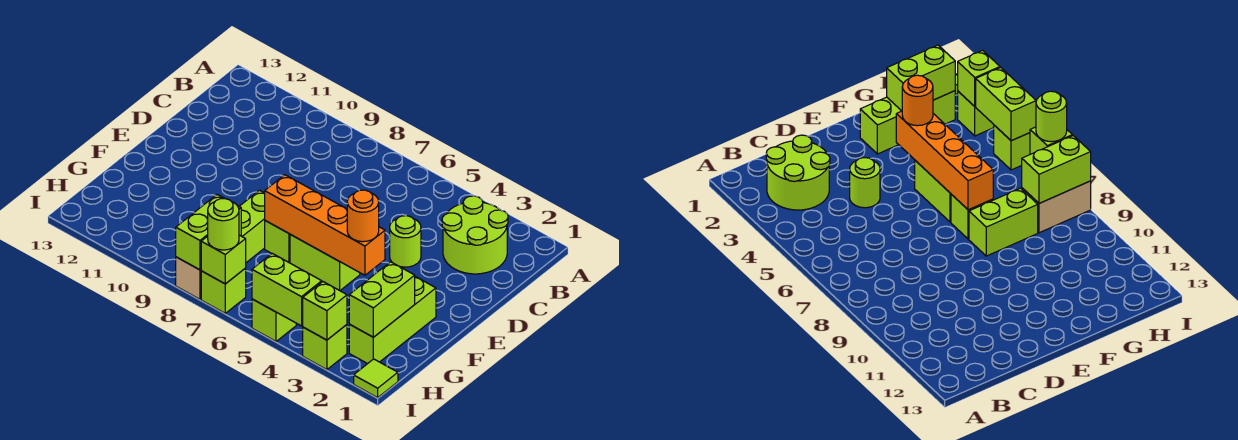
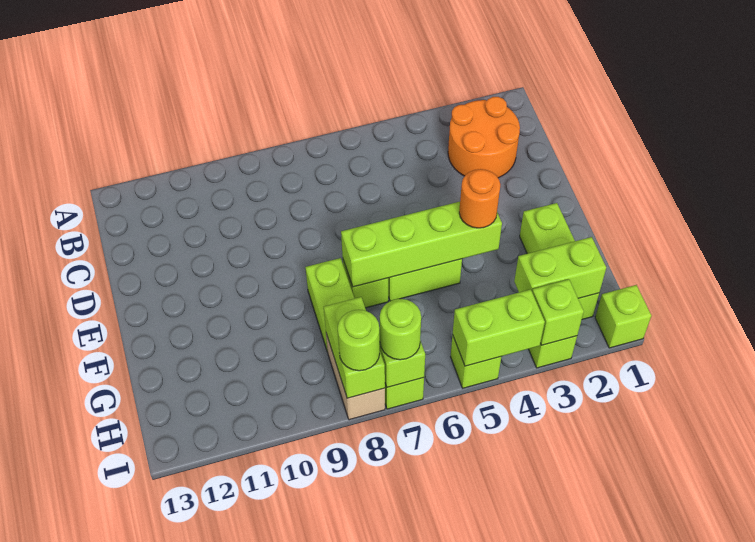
lime 2x2 round brick [442,196,508,274] -> orange 2x2 round brick [448,97,520,178]
lime 1x1 round brick [390,216,421,267] -> lime 1x1 round brick moved to [338,310,380,371]
orange 1x4 brick [265,175,385,275] -> lime 1x4 brick [341,202,502,287]
lime 1x2 brick [349,262,415,337] -> lime 1x2 brick turned to [514,237,606,298]
lime 1x1 tile [354,359,398,398] -> lime 1x1 brick [595,285,651,348]

